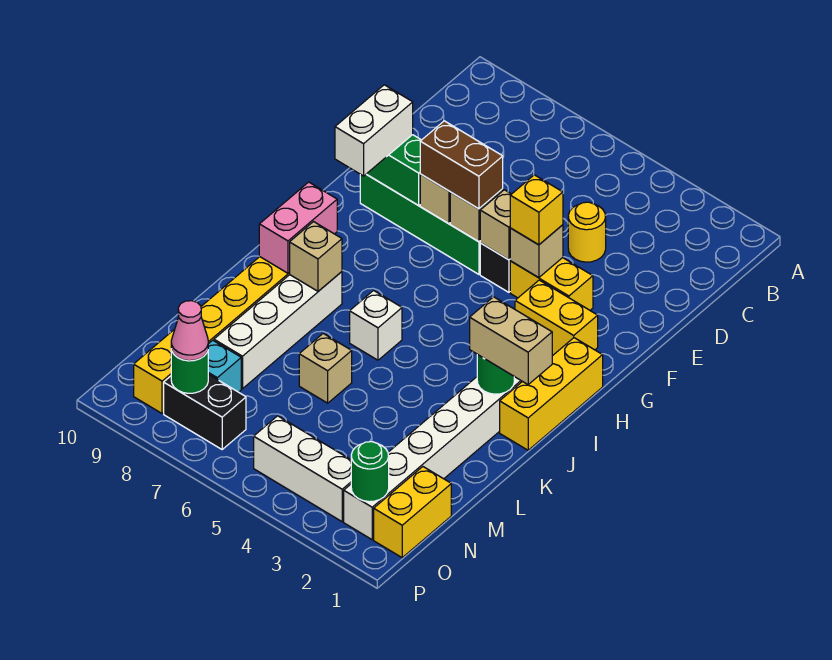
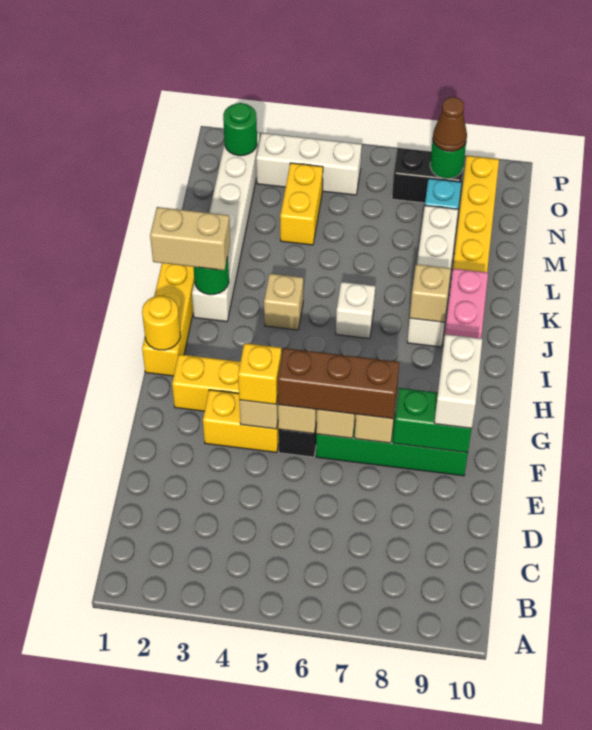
yellow 1x1 round brick [568,202,606,262] -> yellow 1x1 round brick moved to [142,296,180,350]
brown 1x2 brick [420,121,503,209] -> brown 1x3 brick [278,348,399,419]
tan 1x1 brick [299,334,352,403] -> tan 1x1 brick moved to [264,274,303,330]
yellow 1x2 brick [374,467,451,558] -> yellow 1x2 brick moved to [280,163,323,245]
pink 1x1 cone [171,301,208,361] -> brown 1x1 cone [433,97,467,151]

